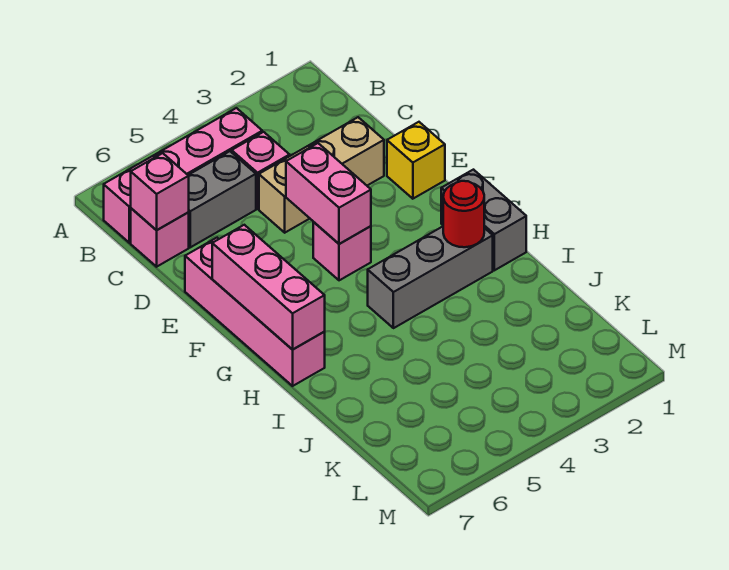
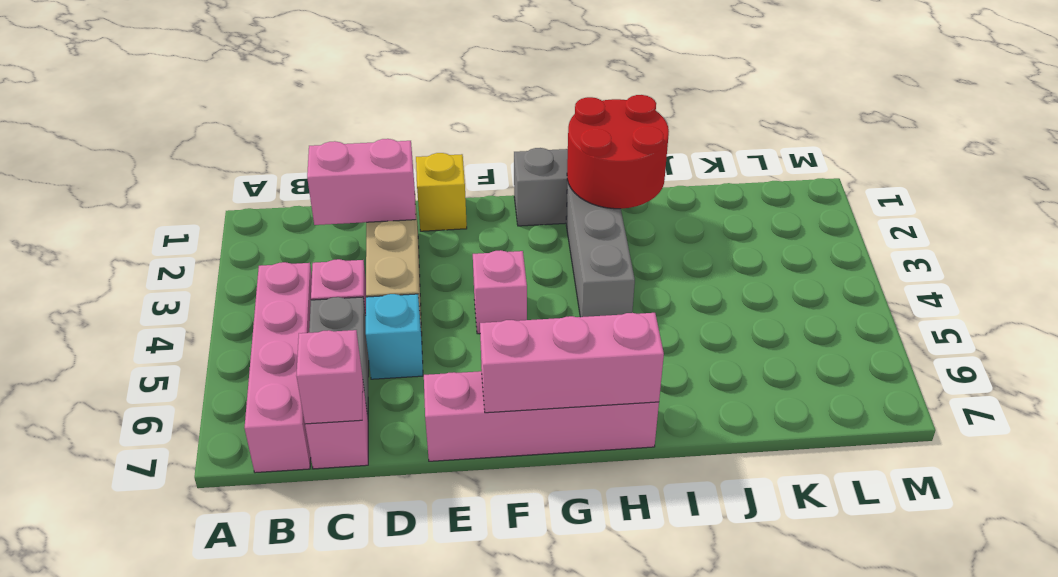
none -> cyan 1x1 brick [366,294,423,379]
pink 1x2 brick [286,143,371,244] -> pink 1x2 brick moved to [307,139,416,225]
red 1x1 round brick [443,181,484,247] -> red 2x2 round brick [567,95,669,209]

